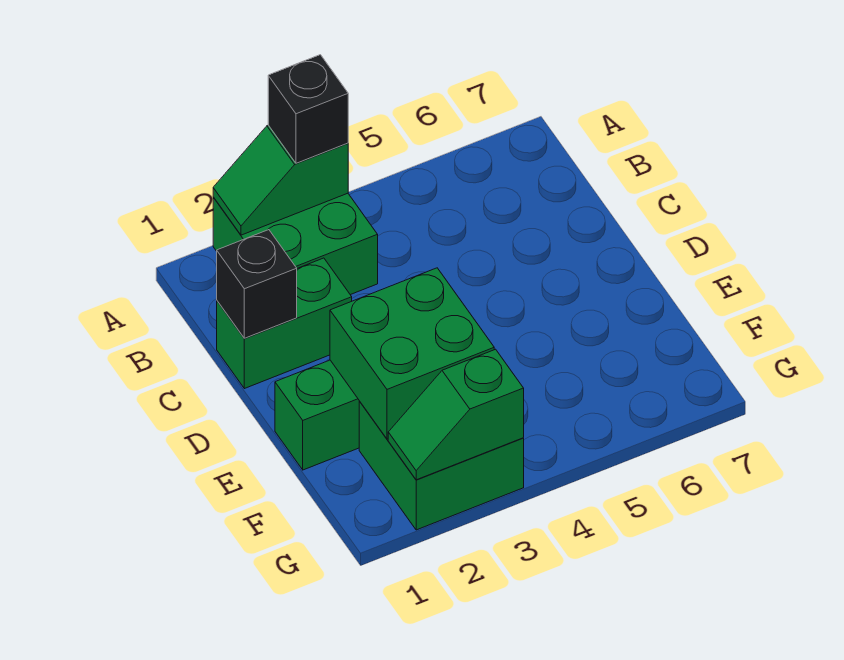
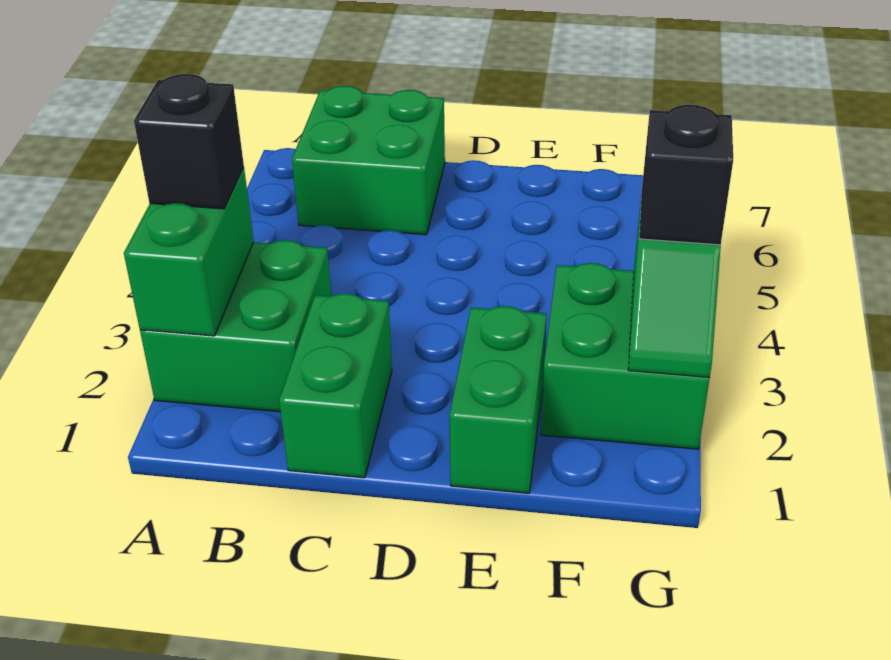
green 1x2 slope [213,125,348,235] -> green 1x2 brick [124,167,254,336]
black 1x1 brick [217,230,297,338] -> black 1x1 brick moved to [639,104,733,245]
green 2x2 brick [330,268,494,439] -> green 2x2 brick moved to [292,86,445,235]

